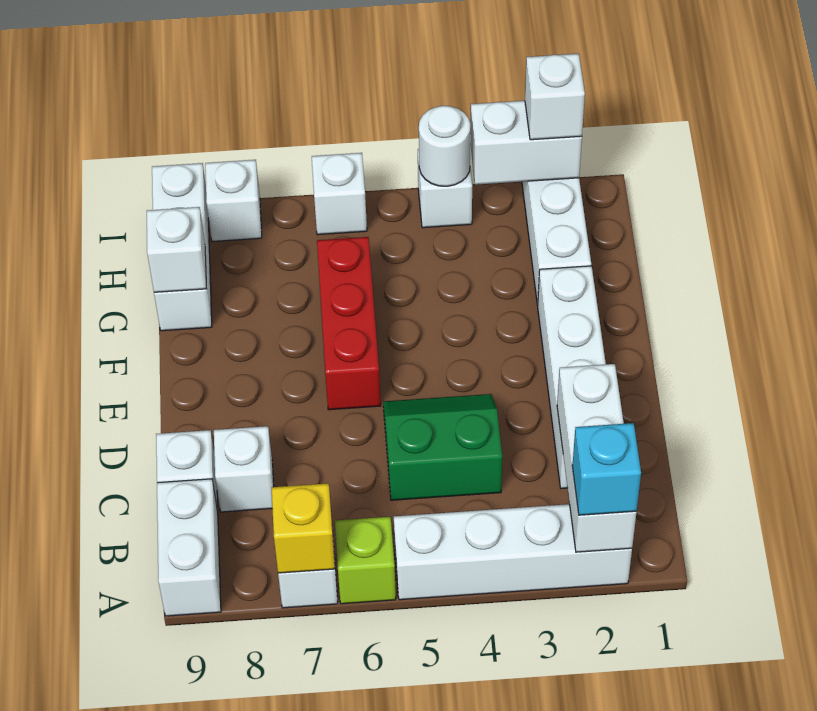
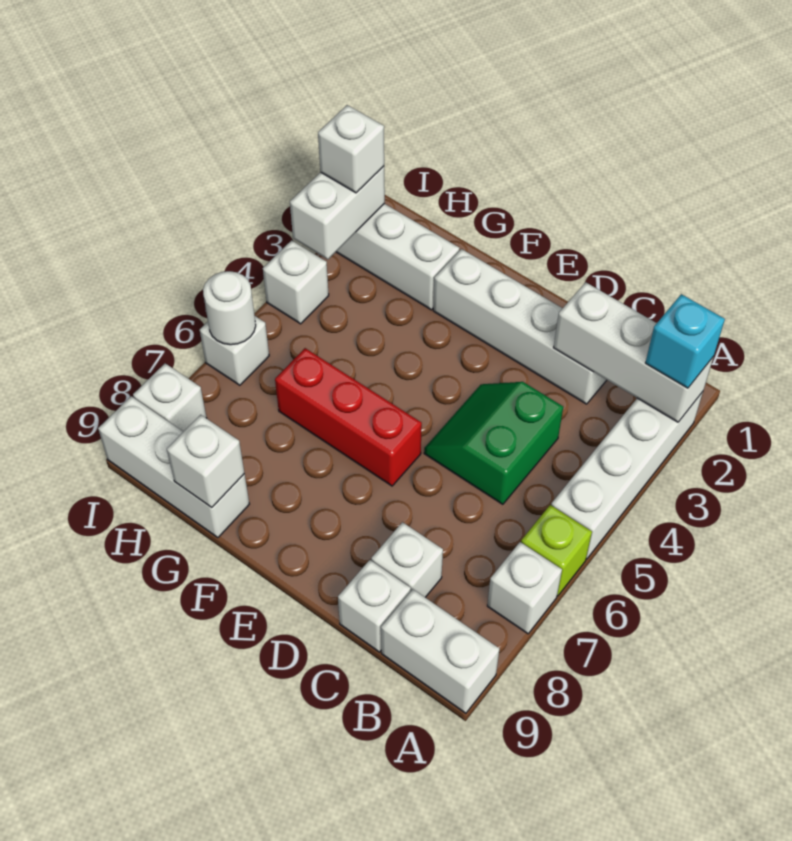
yellow 1x1 brick [272,483,335,573] -> none
white 1x1 round brick [419,106,470,186] -> white 1x1 round brick moved to [203,271,256,345]

